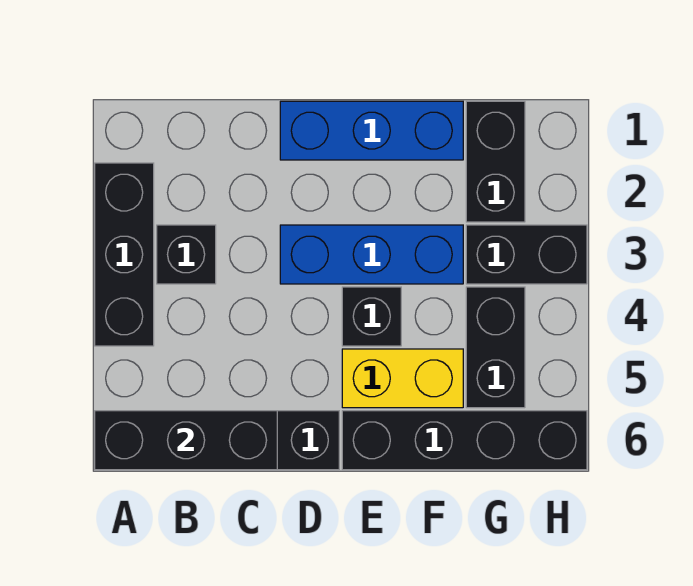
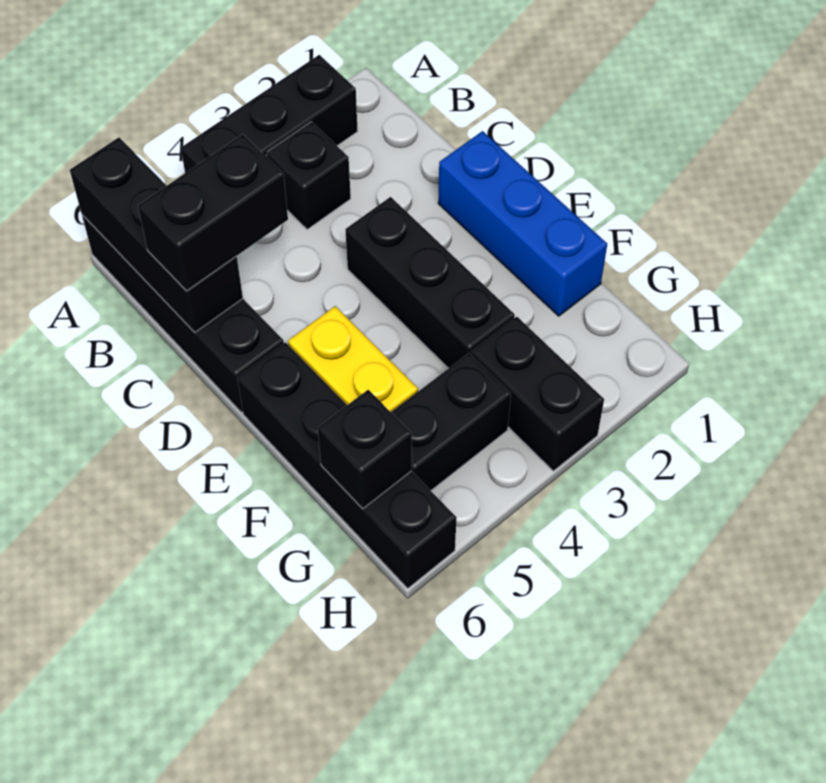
blue 1x3 brick [280,225,463,284] -> black 1x3 brick [345,197,515,368]
black 1x1 brick [342,287,401,346] -> black 1x1 brick moved to [318,390,412,509]
black 1x2 brick [466,101,525,222] -> black 1x2 brick moved to [138,134,288,291]

